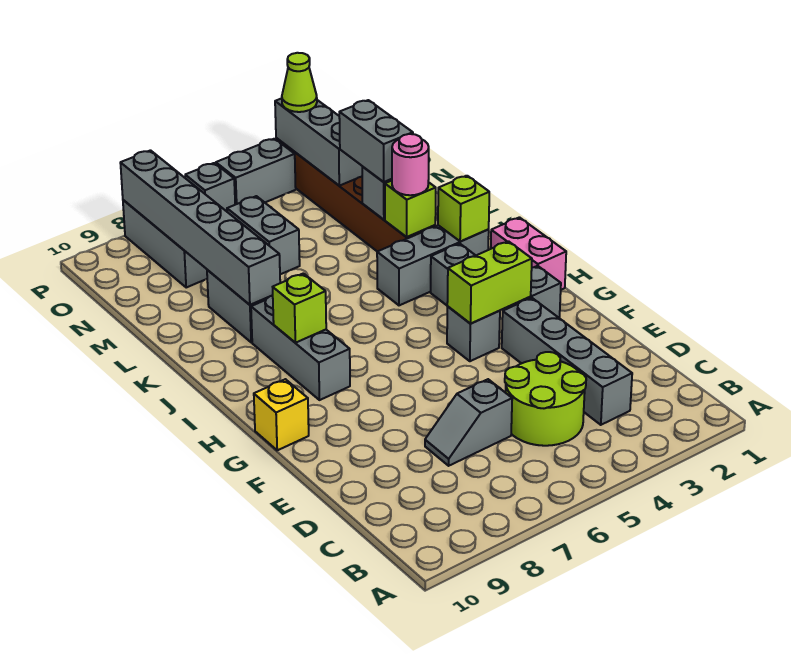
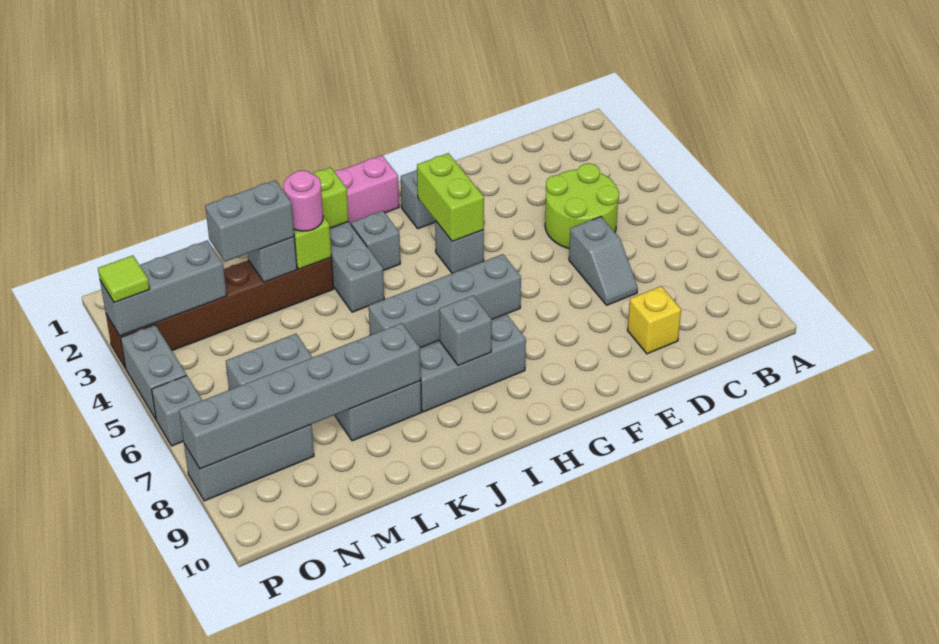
grey 1x4 brick [502,298,632,425] -> grey 1x4 brick moved to [369,254,521,348]
yellow 1x1 brick [254,379,309,450] -> yellow 1x1 brick moved to [627,286,681,354]
lime 1x1 brick [272,273,326,343] -> grey 1x1 brick [439,295,492,366]
lime 1x1 cone [282,53,317,112] -> lime 1x1 tile [98,255,149,302]

